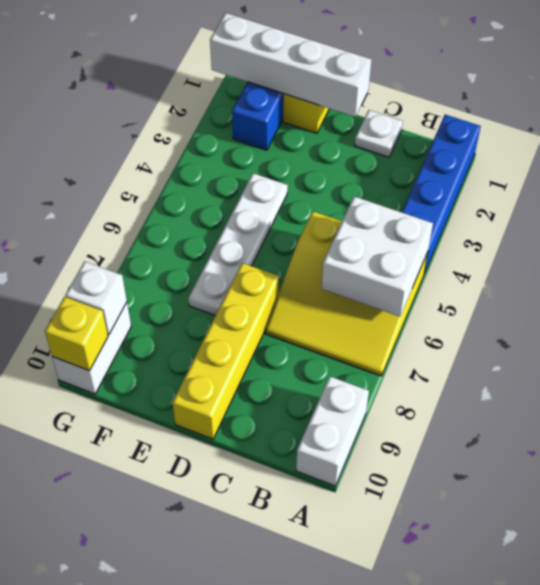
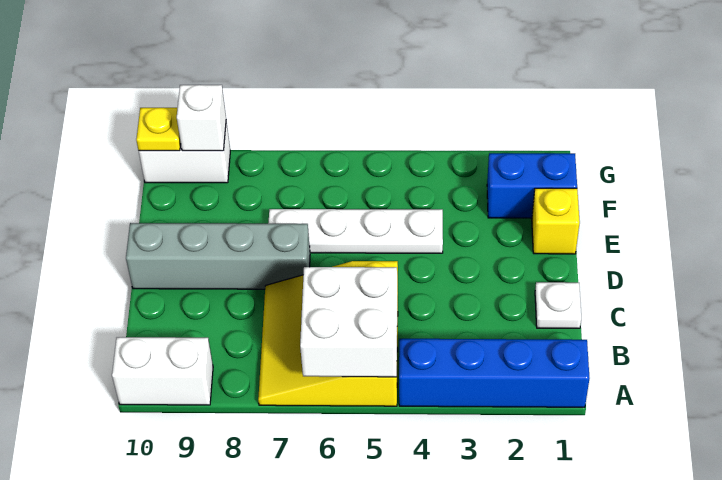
white 1x4 brick [210,13,372,117] -> none
yellow 1x4 brick [172,263,279,439] -> grey 1x4 brick [126,223,310,289]
yellow 1x1 brick [45,297,108,371] -> yellow 1x1 plate [136,108,181,151]

